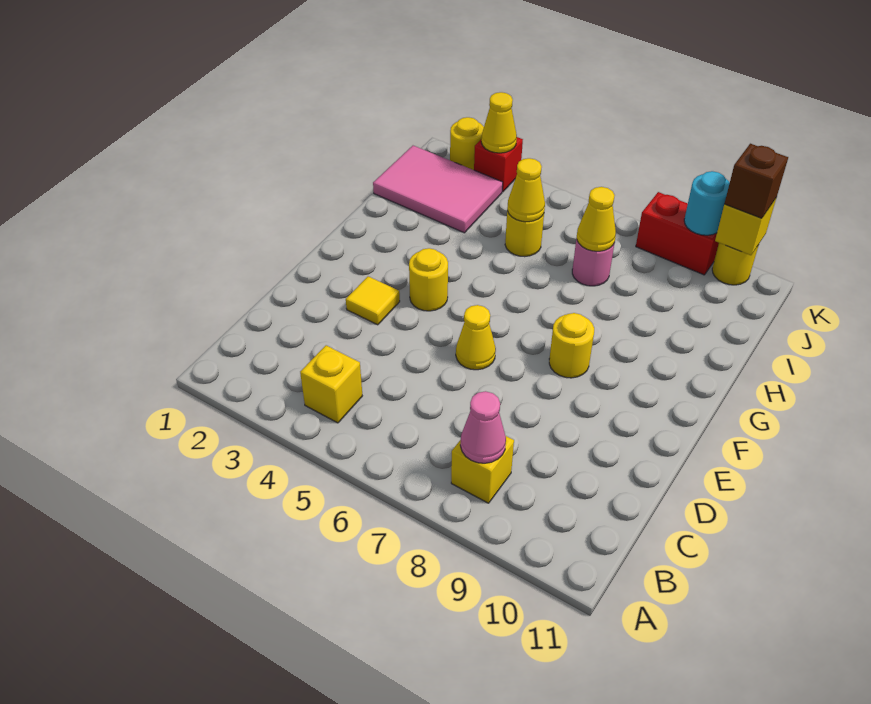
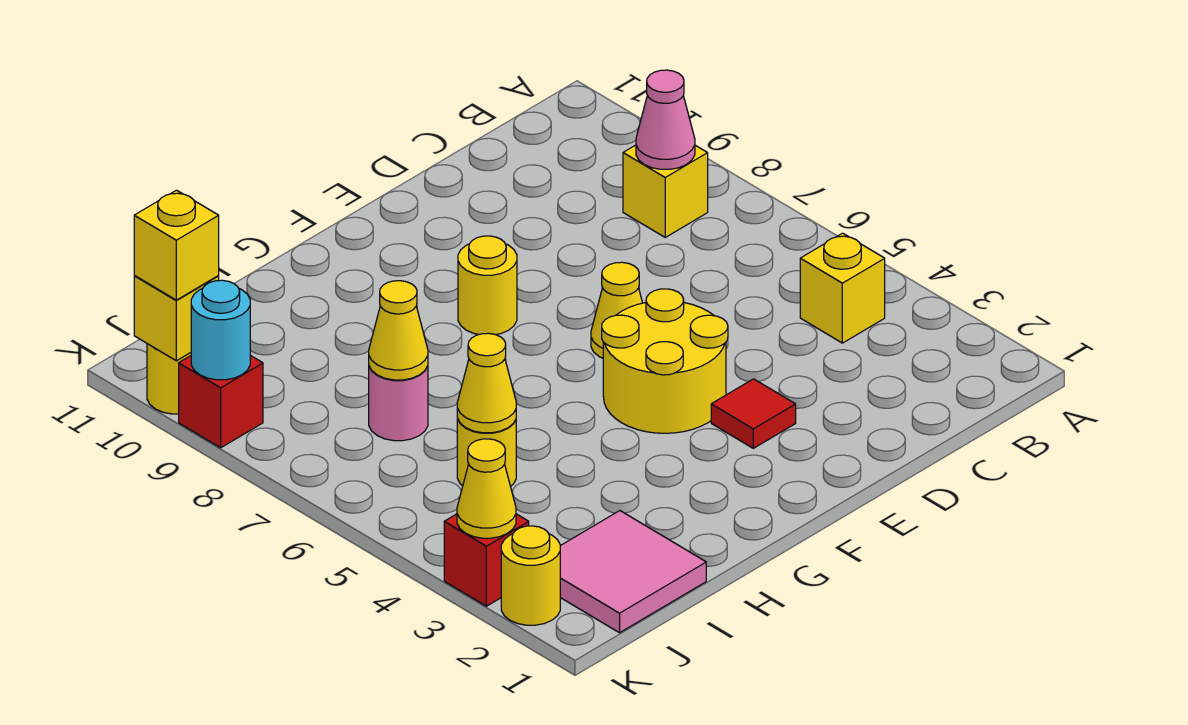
yellow 1x1 tile [346,276,400,325] -> red 1x1 tile [711,379,796,448]
yellow 1x1 round brick [409,248,448,311] -> yellow 2x2 round brick [602,289,728,433]
pink 2x3 tile [373,146,503,233] -> pink 2x2 tile [560,511,706,633]
red 1x2 brick [636,192,719,275] -> red 1x1 brick [179,355,263,448]
brown 1x1 brick [724,144,788,218] -> yellow 1x1 brick [134,190,219,300]

